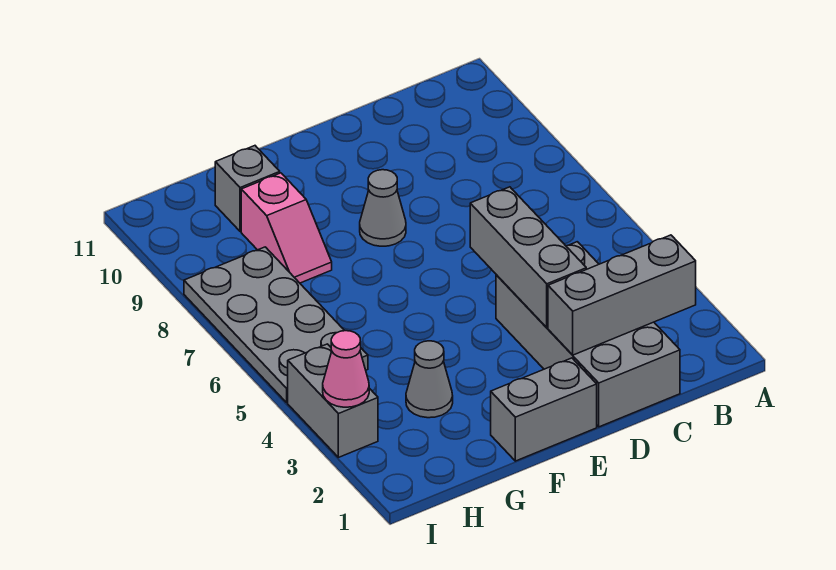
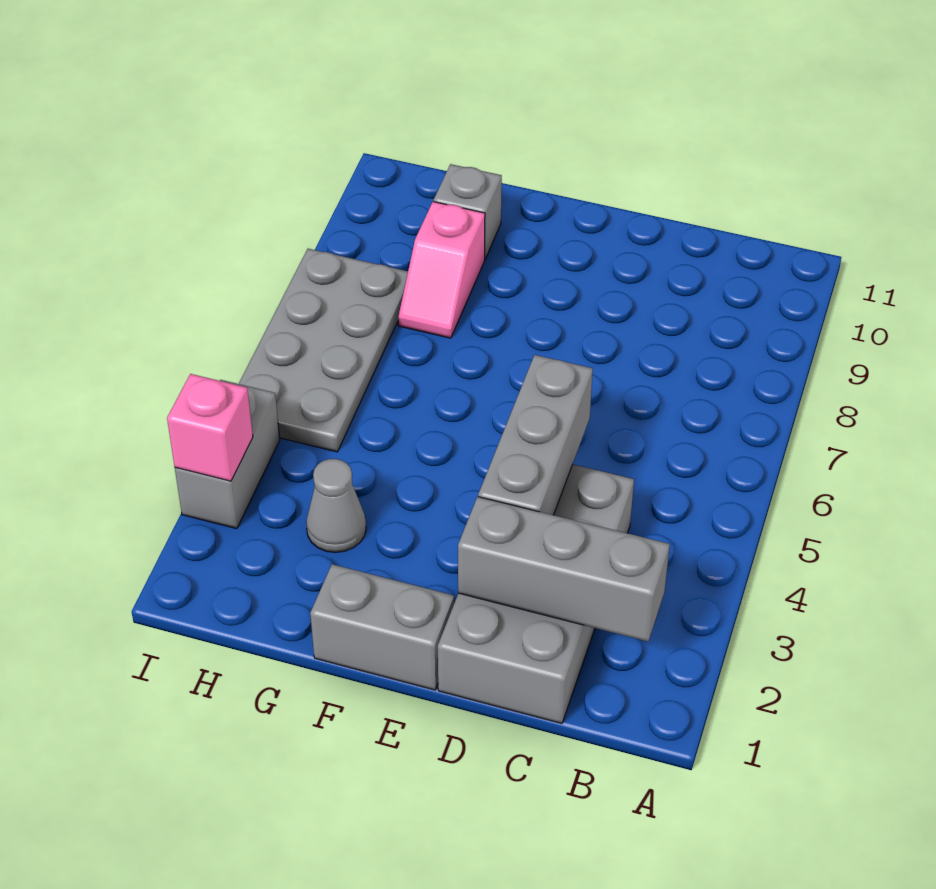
grey 1x1 cone [360,170,406,246] -> none
pink 1x1 cone [323,331,369,407] -> pink 1x1 brick [167,374,253,481]

